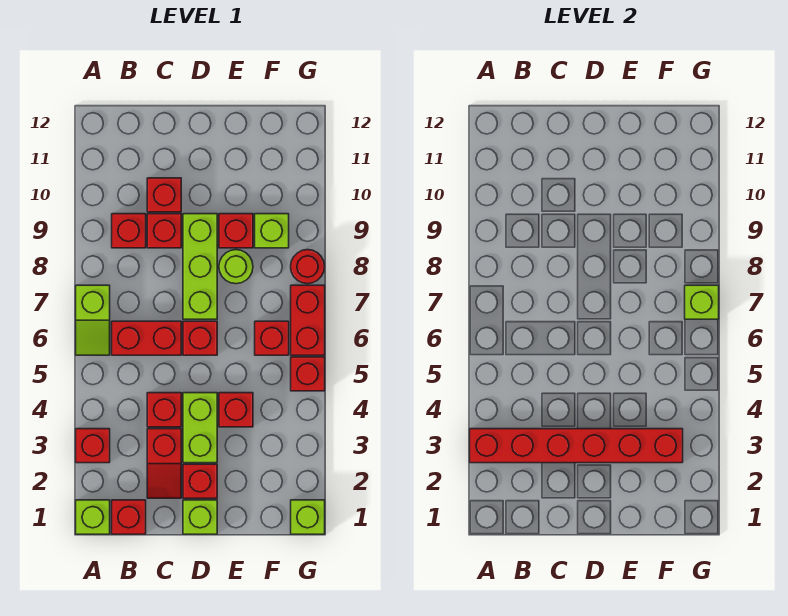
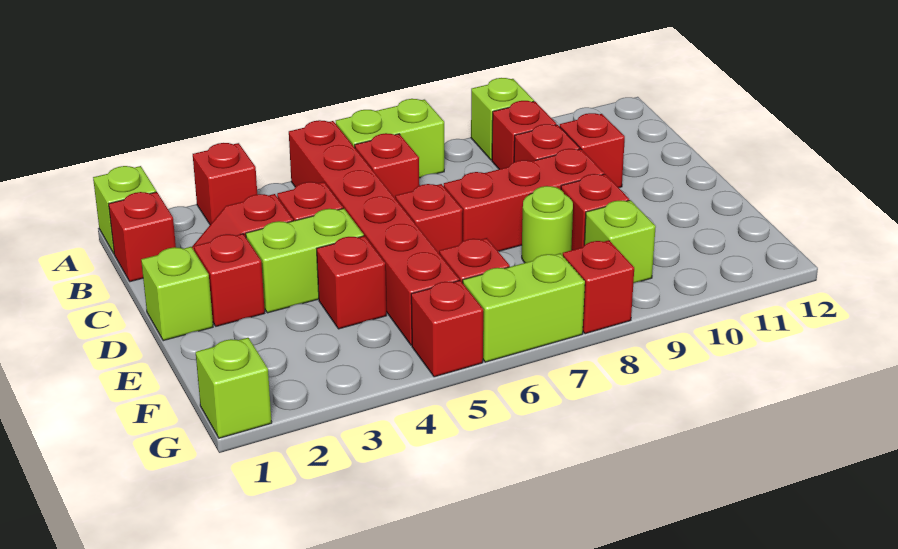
red 1x6 brick [470,429,683,463] -> red 1x6 brick moved to [289,120,459,345]
lime 1x2 slope [76,285,110,355] -> lime 1x2 brick [336,99,444,178]
red 1x2 brick [112,321,181,355] -> red 1x1 brick [355,133,419,199]
lime 1x3 brick [183,214,217,319] -> red 1x3 brick [444,149,604,251]
red 1x2 brick [291,285,325,355] -> lime 1x2 brick [463,253,585,362]
lime 1x1 brick [685,285,719,319] -> lime 1x1 brick moved to [471,78,534,160]
red 1x1 round brick [291,250,325,284] -> red 1x1 brick [563,240,634,334]

